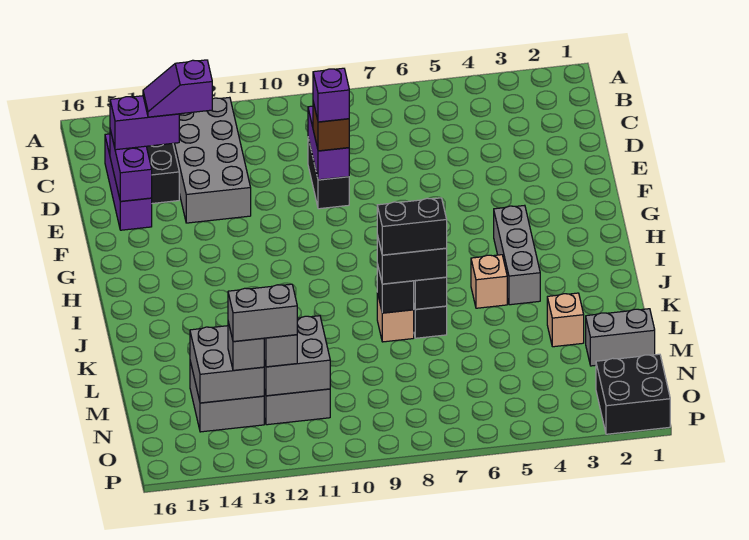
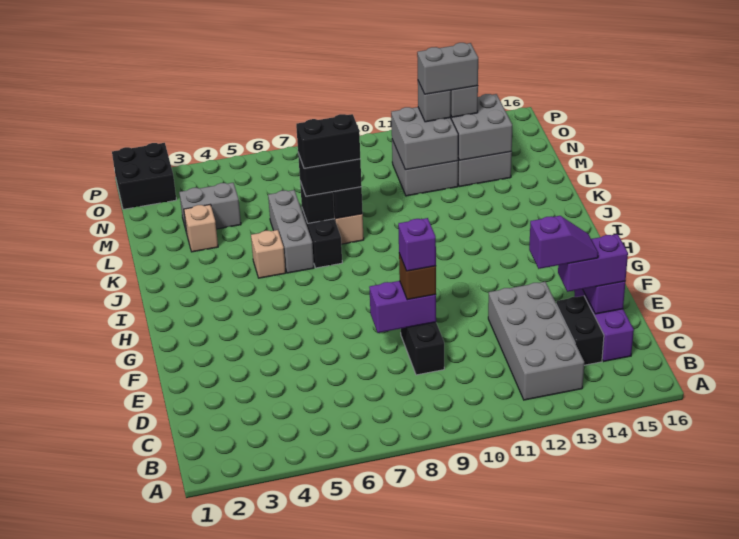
purple 1x2 brick [308,106,349,180] -> purple 1x2 brick turned to [369,281,436,333]
grey 1x3 brick [494,205,540,305] -> grey 1x3 brick moved to [268,190,314,273]
grey 1x2 brick [586,309,655,366] -> grey 1x2 brick moved to [179,183,241,233]

